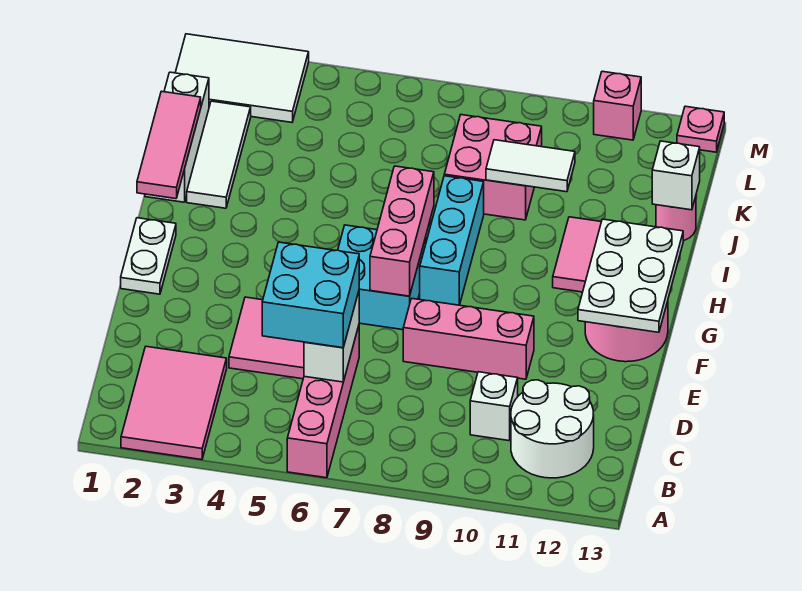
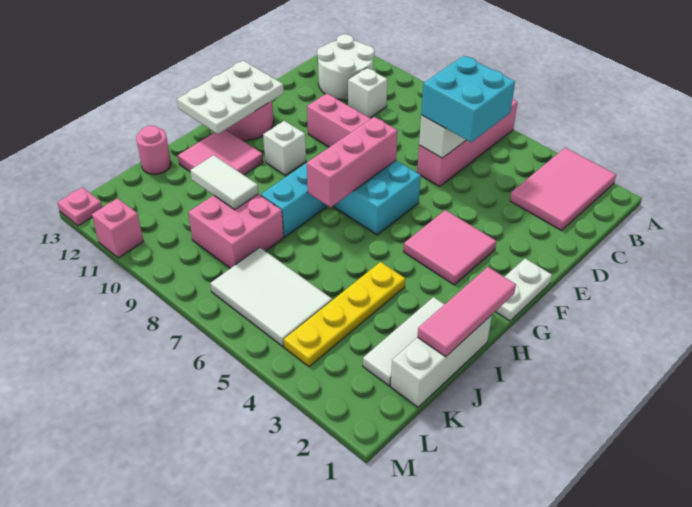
pink 2x2 tile [229,297,304,379] -> pink 2x2 tile moved to [403,210,496,285]
none -> yellow 1x4 plate [284,262,405,367]
white 1x1 brick [652,141,700,210] -> white 1x1 brick moved to [263,121,306,175]
white 2x3 tile [175,34,309,122] -> white 2x3 tile moved to [210,248,332,347]

